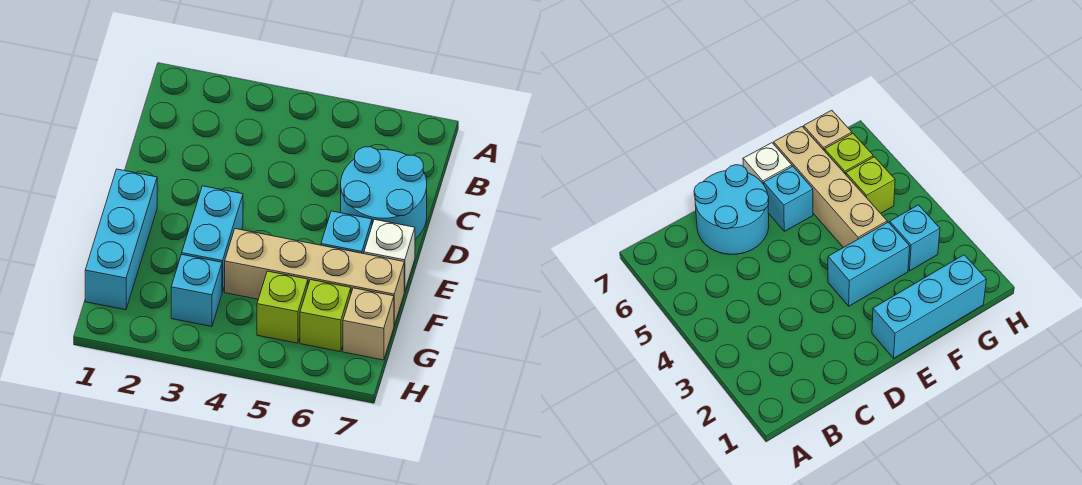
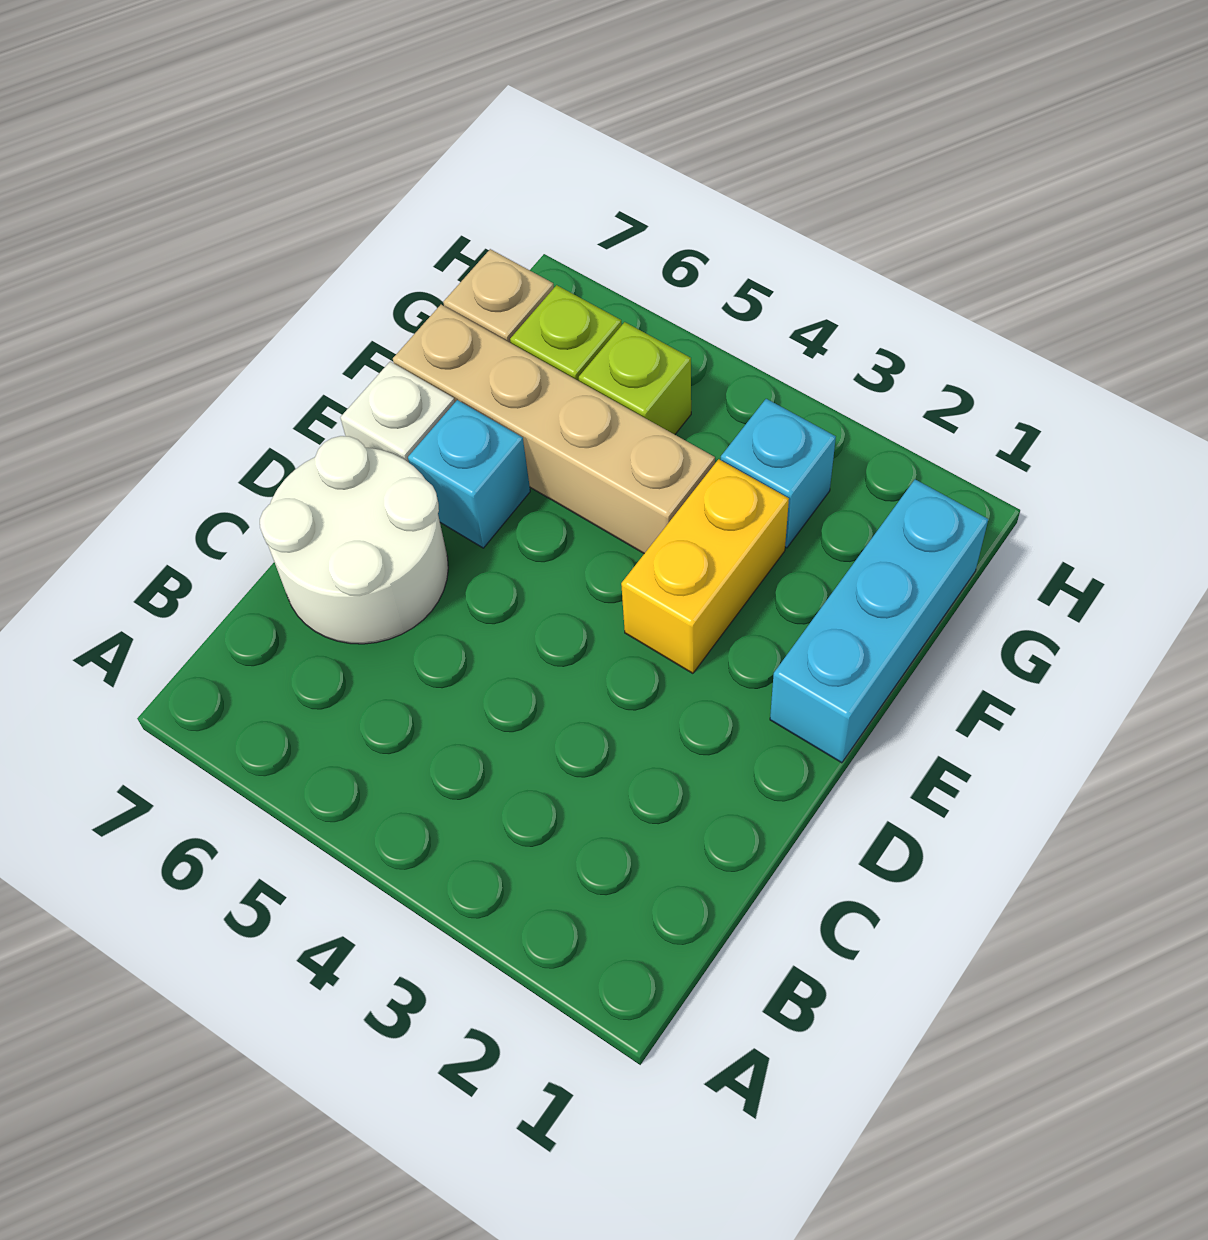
cyan 2x2 round brick [341,147,427,239] -> white 2x2 round brick [260,436,448,644]
cyan 1x2 brick [182,186,243,292] -> yellow 1x2 brick [621,459,789,673]

